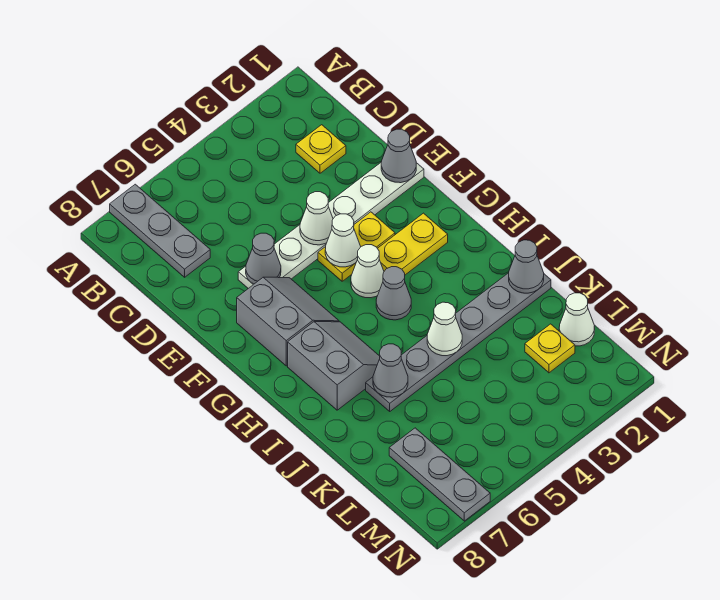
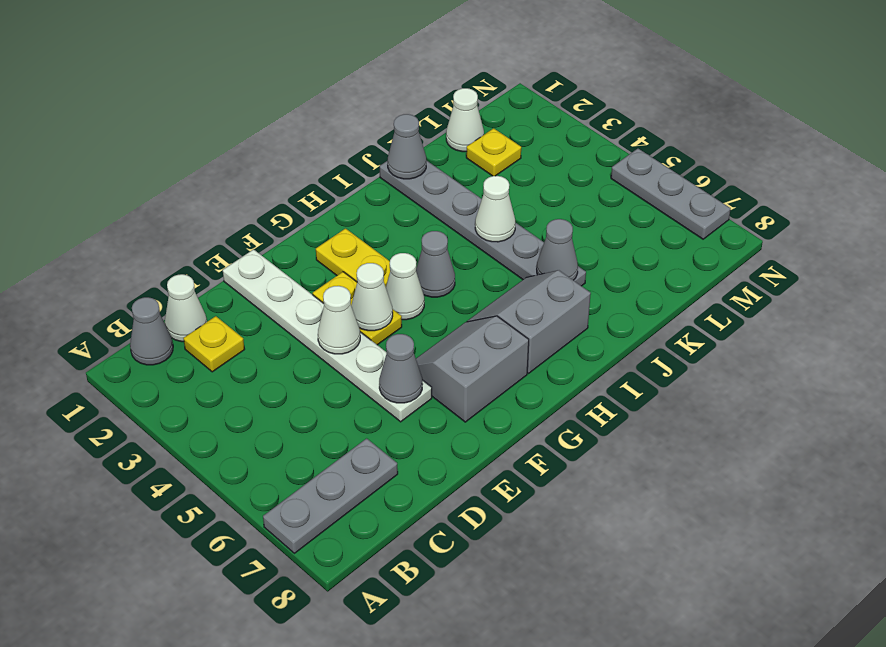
none -> white 1x1 cone [165,274,207,342]
grey 1x1 cone [381,129,416,183] -> grey 1x1 cone moved to [130,297,173,365]
grey 1x3 plate [389,428,490,521] -> grey 1x3 plate turned to [611,149,731,239]

